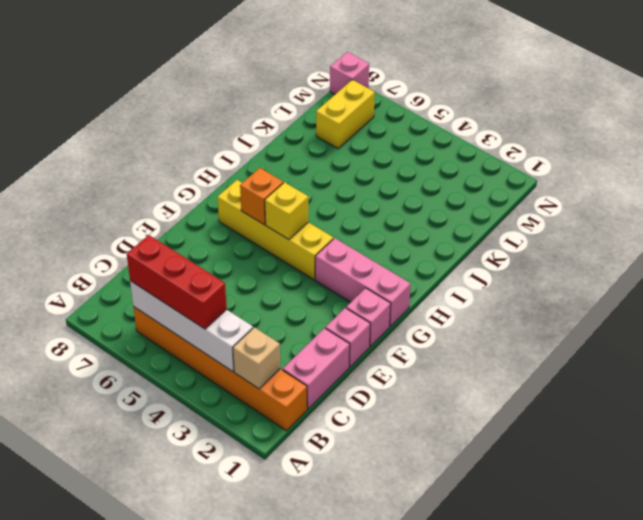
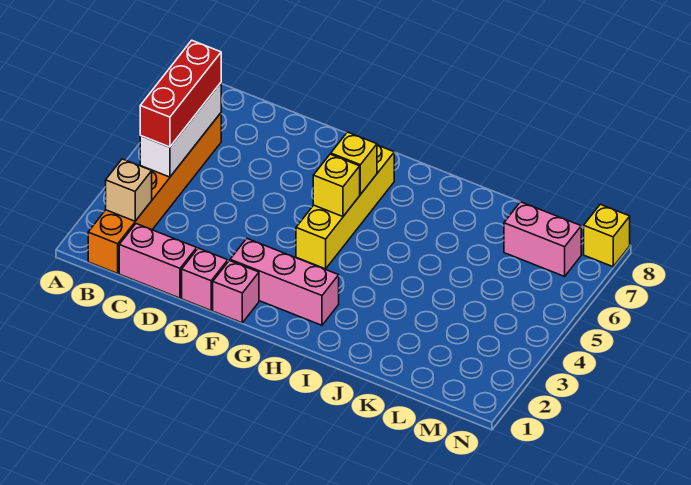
white 1x4 brick [130,281,253,372] -> white 1x3 brick [140,83,221,177]
pink 1x3 brick [315,238,410,326] -> pink 1x3 brick turned to [230,239,339,325]
orange 1x1 brick [240,168,283,225] -> yellow 1x1 brick [331,132,377,195]
yellow 1x2 brick [316,80,375,149] -> pink 1x2 brick [504,202,581,276]
pink 1x1 brick [330,52,369,94] -> yellow 1x1 brick [584,204,630,267]

